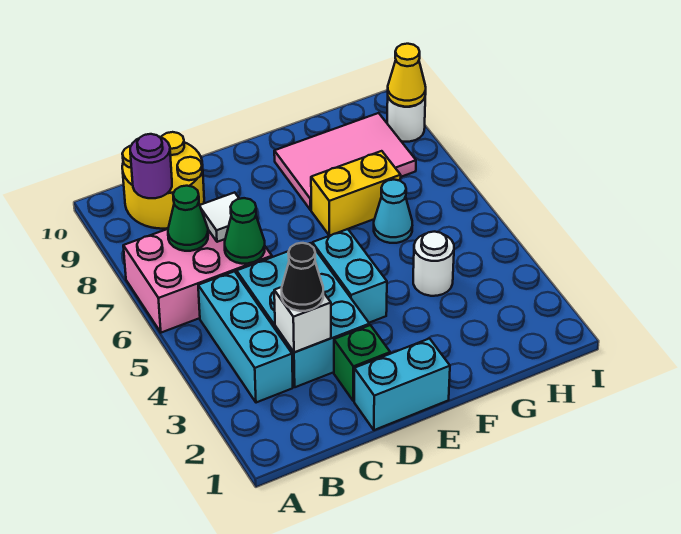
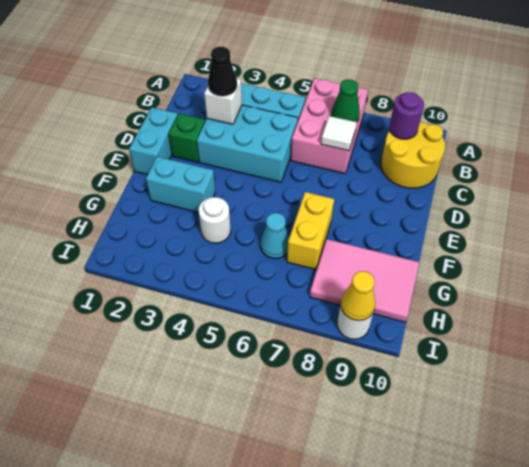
green 1x1 cone [225,198,265,264] -> none
cyan 1x2 brick [312,229,387,323] -> cyan 1x2 brick moved to [146,157,215,213]
pink 2x3 tile [274,113,416,210] -> pink 2x3 tile turned to [310,239,419,322]

